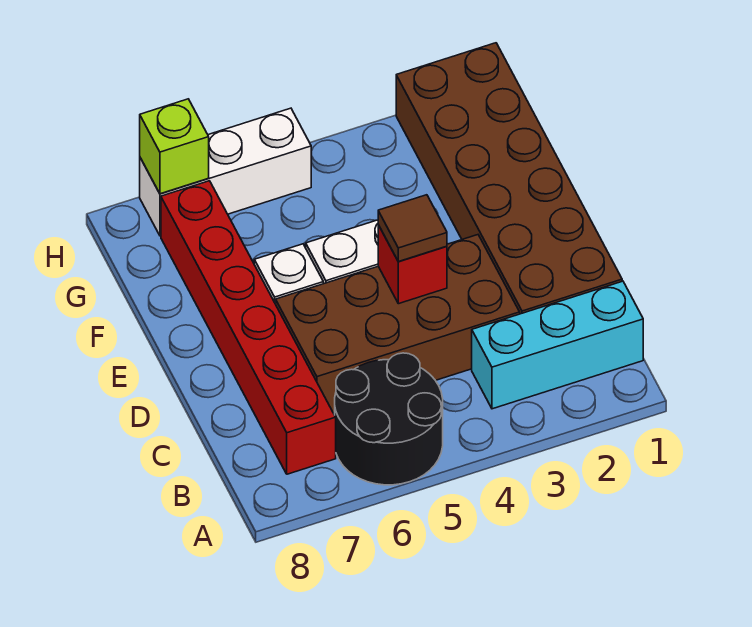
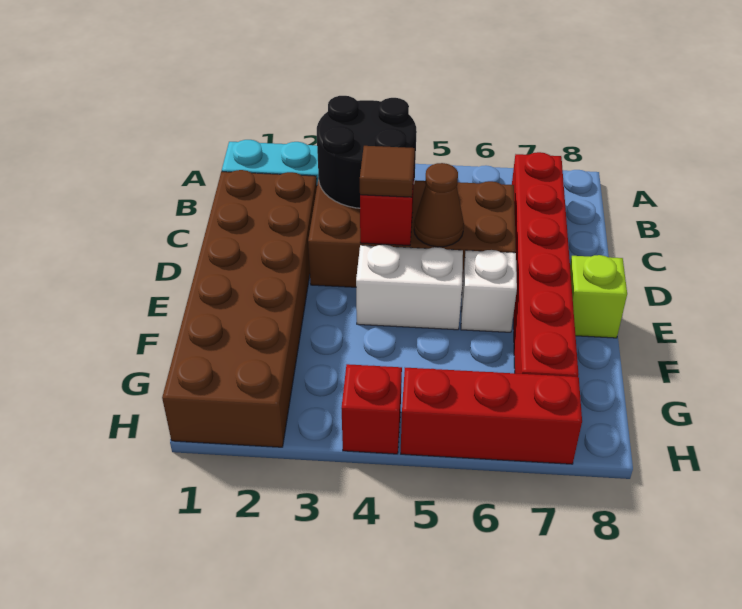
black 2x2 round brick [335,353,443,485] -> black 2x2 round brick moved to [317,96,417,208]
none -> brown 1x1 cone [414,163,464,247]
none -> red 1x1 brick [341,364,402,454]
white 1x3 brick [140,108,311,236] -> red 1x3 brick [401,368,582,464]
lime 1x1 brick [140,99,209,194] -> lime 1x1 brick moved to [570,255,627,338]

